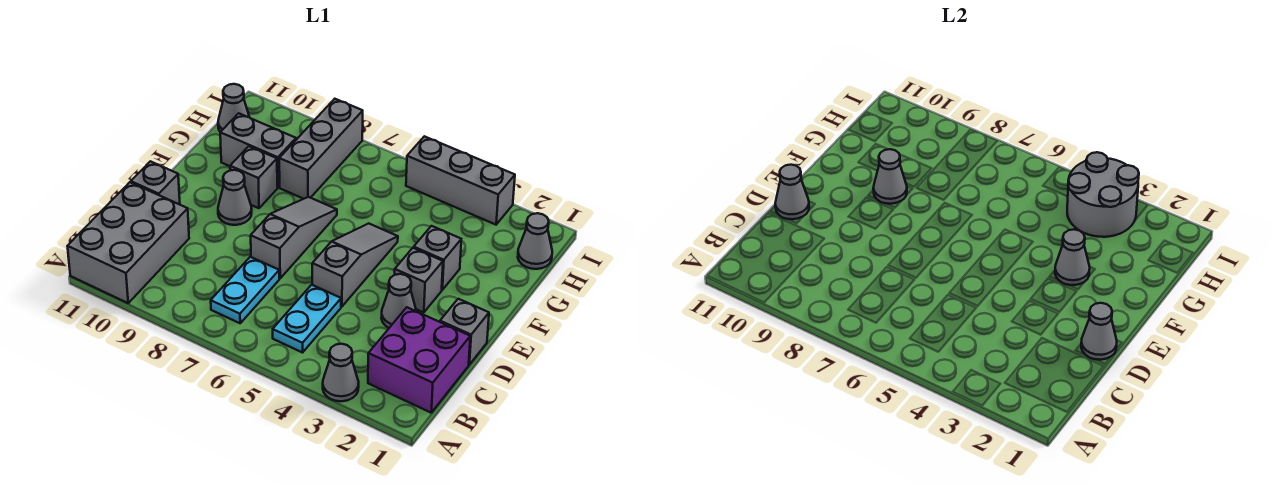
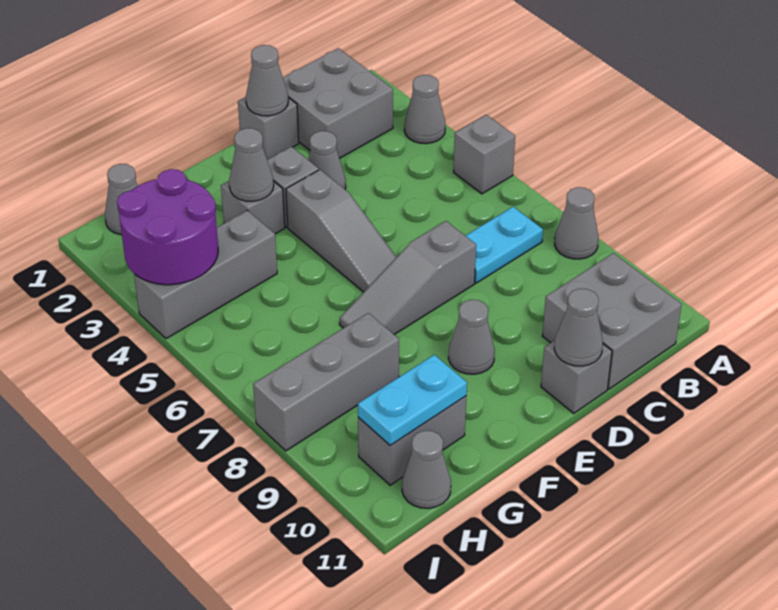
grey 2x3 brick [67,182,189,303] -> grey 2x2 brick [542,253,682,389]
purple 2x2 brick [368,307,470,413] -> grey 2x2 brick [283,48,393,159]
cyan 1x2 plate [273,285,341,353] -> cyan 1x2 plate moved to [358,355,467,445]
grey 1x3 slope [312,223,398,307] -> grey 1x3 slope turned to [286,170,396,292]
grey 1x1 brick [230,146,277,208] -> grey 1x1 brick moved to [454,115,515,194]
grey 1x1 cone [873,149,907,204] -> grey 1x1 cone moved to [555,187,598,259]
grey 1x2 brick [220,113,296,187] -> grey 1x2 brick turned to [358,396,466,485]
grey 2x2 round brick [1067,152,1139,237] -> purple 2x2 round brick [117,169,218,285]
grey 1x3 brick [406,136,515,225] -> grey 1x3 brick turned to [134,210,277,339]

